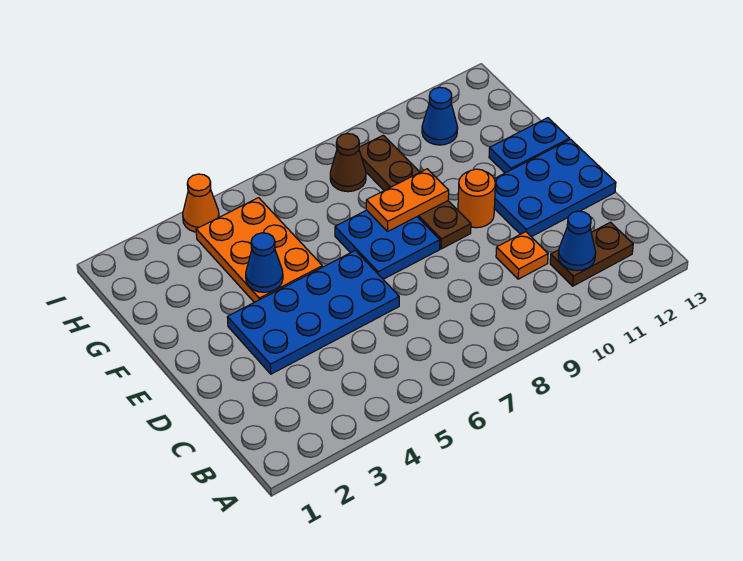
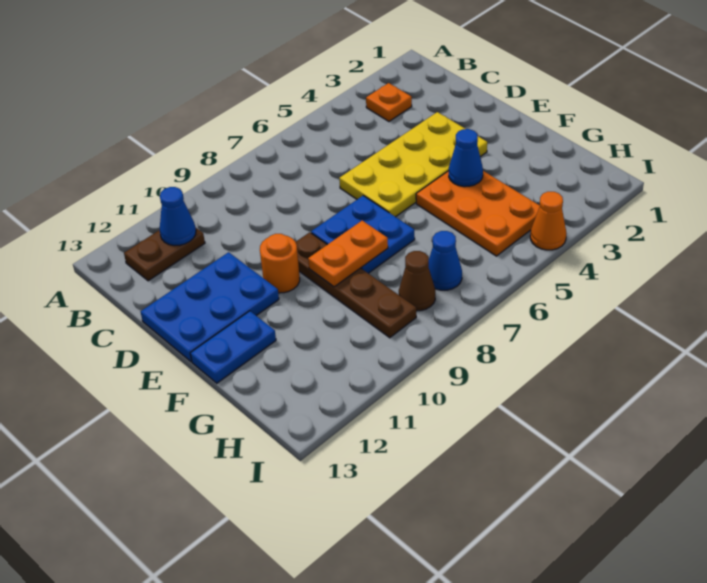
orange 1x1 plate [496,232,548,279] -> orange 1x1 plate moved to [366,83,412,121]
blue 2x4 plate [227,250,399,374] -> yellow 2x4 plate [339,112,487,217]
blue 1x1 cone [422,87,458,145] -> blue 1x1 cone moved to [429,231,462,290]

